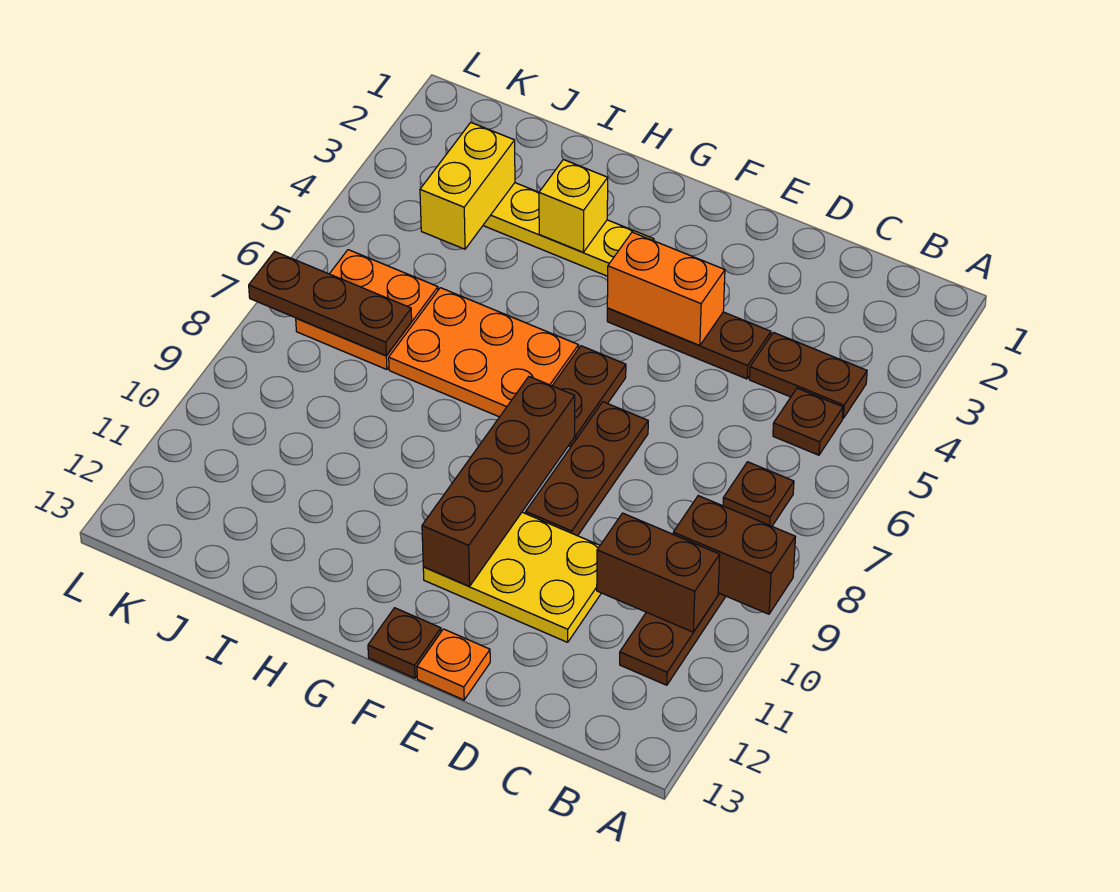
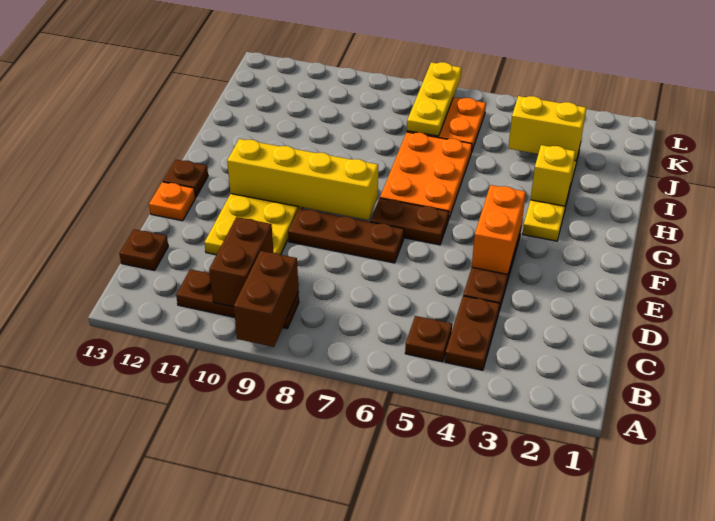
brown 1x1 plate [723,462,794,526] -> brown 1x1 plate moved to [119,229,168,270]
brown 1x4 brick [422,377,575,586] -> yellow 1x4 brick [227,139,378,220]
brown 1x3 plate [249,251,412,356] -> yellow 1x3 plate [407,62,461,136]

